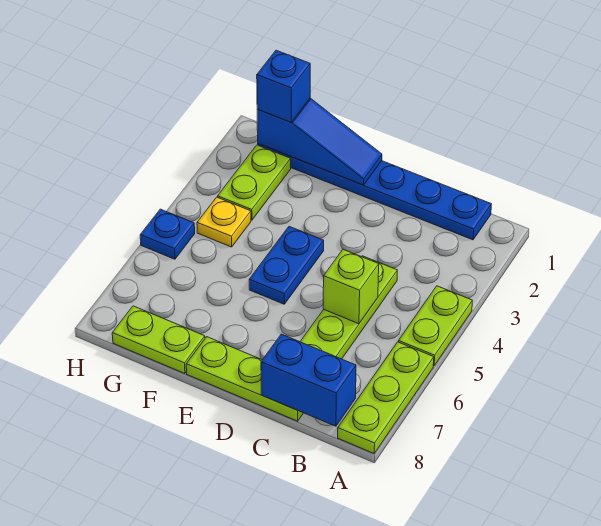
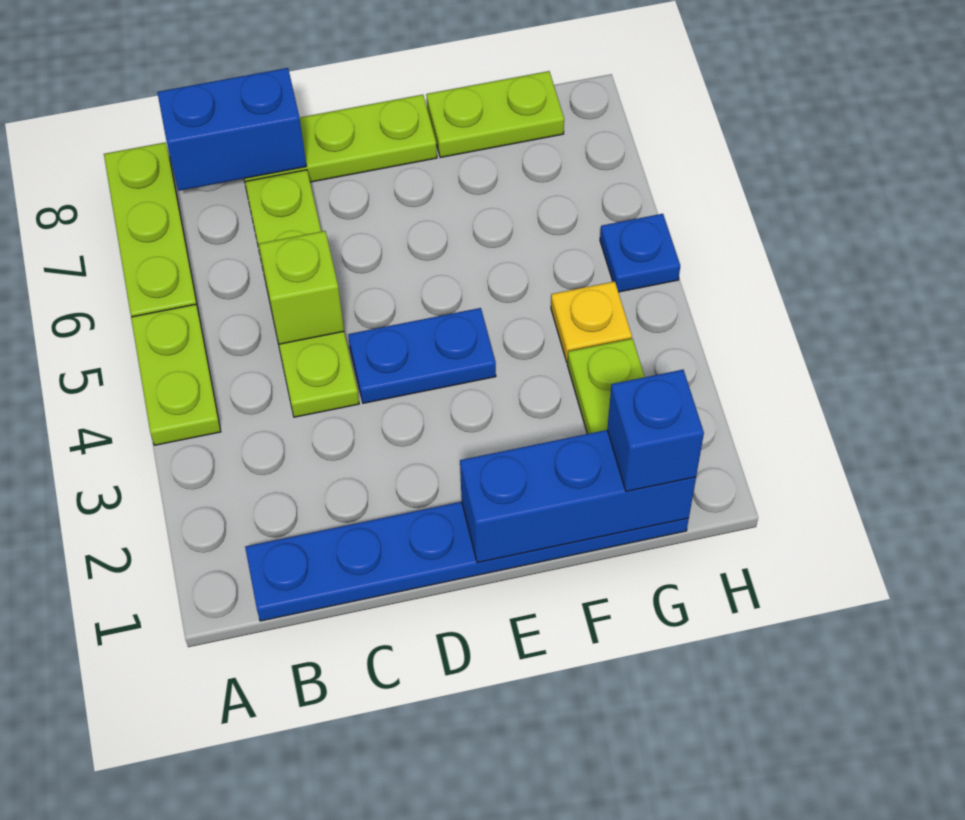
blue 1x3 slope [257,98,382,185] -> blue 1x3 brick [460,430,696,563]
blue 1x2 plate [249,226,324,304] -> blue 1x2 plate turned to [348,308,496,403]

